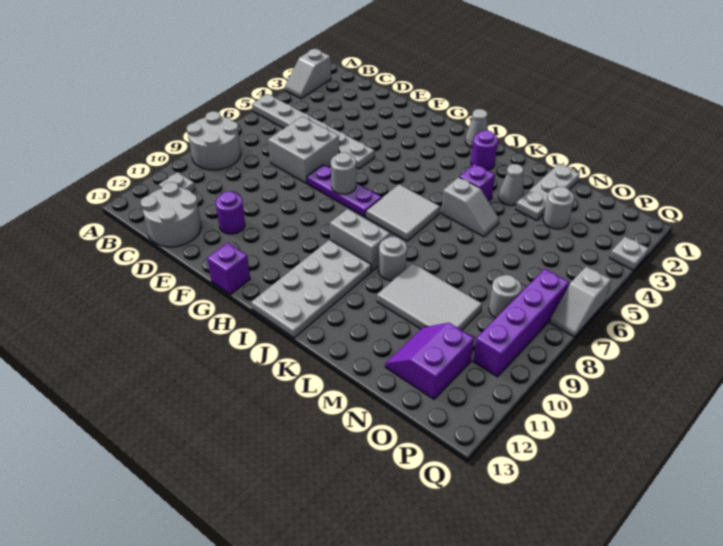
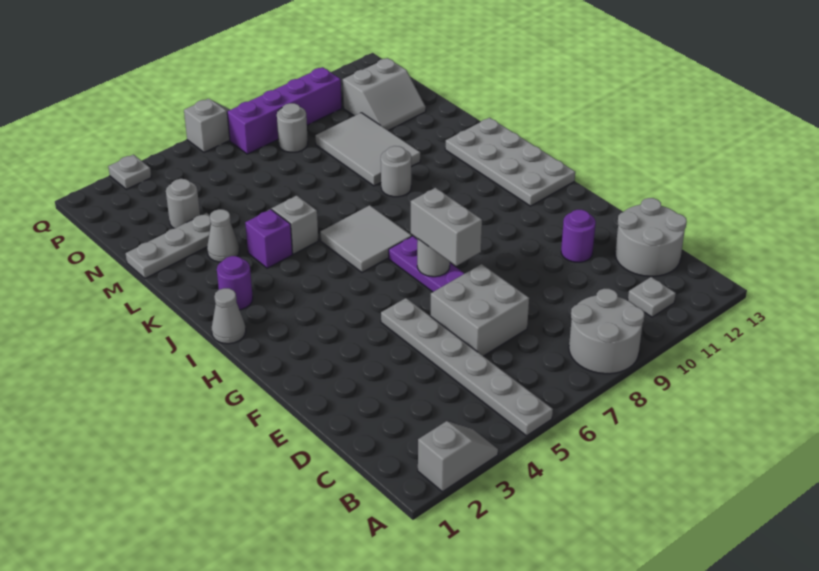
purple 1x1 brick [207,243,250,294] -> none
grey 1x2 brick [330,209,390,271] -> grey 1x2 brick moved to [411,188,482,266]
grey 2x4 plate [251,240,371,338] -> grey 2x4 plate turned to [445,118,575,206]
purple 2x2 slope [385,323,474,399] -> grey 2x2 slope [343,58,426,131]

